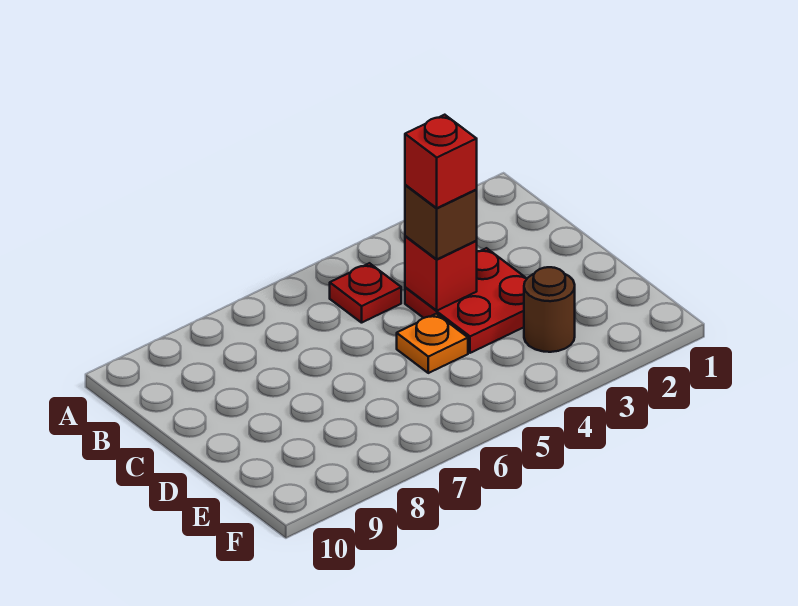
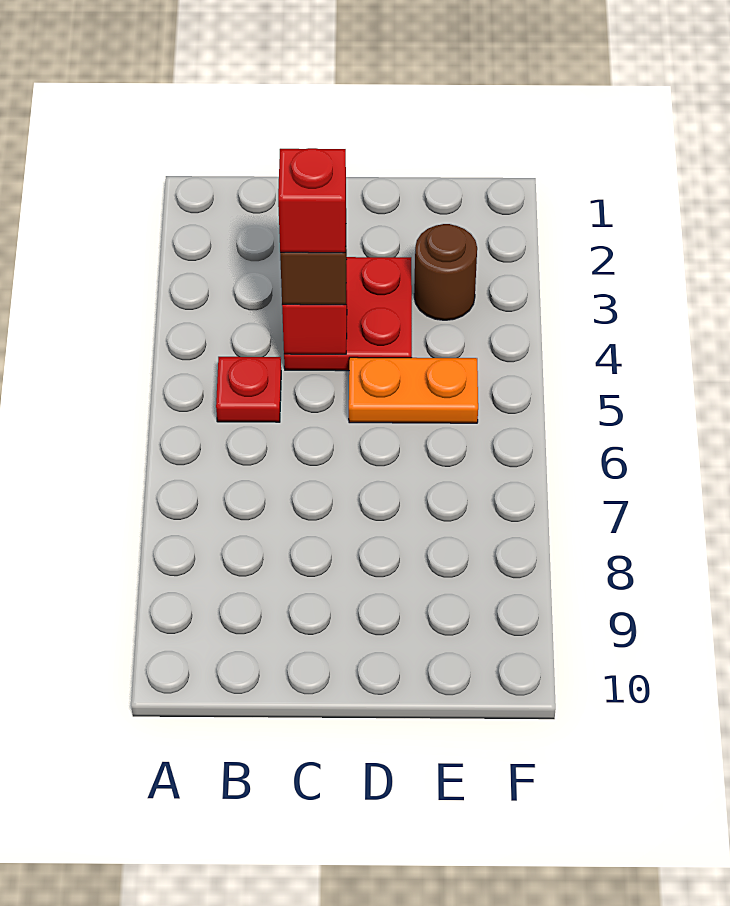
orange 1x1 plate [397,314,468,373] -> orange 1x2 plate [349,357,478,423]

